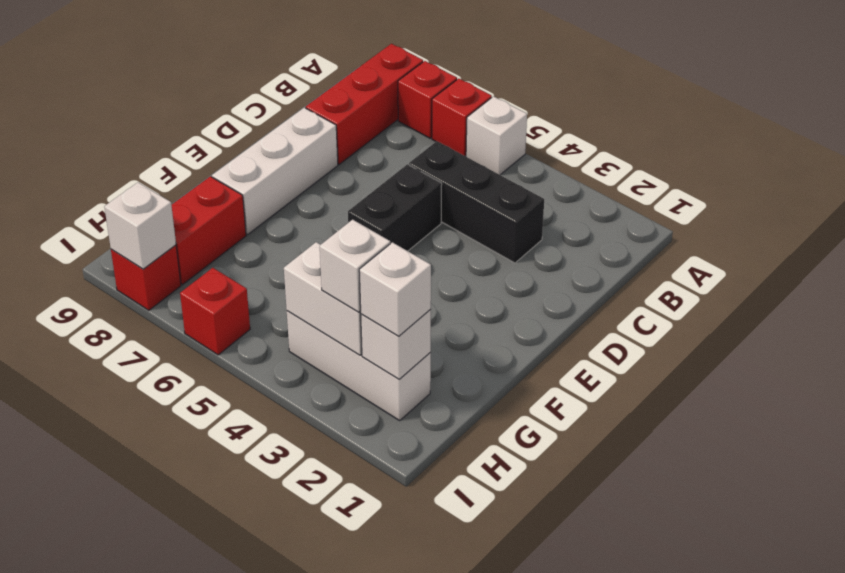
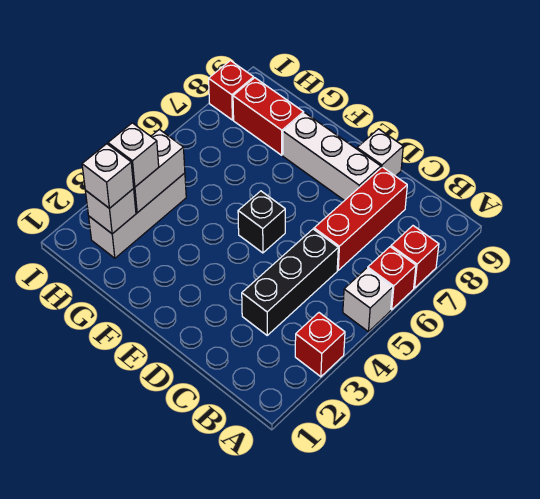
red 1x3 brick [306,44,423,164] -> red 1x3 brick turned to [314,167,407,270]
black 1x2 brick [348,164,442,251] -> black 1x1 brick [238,191,285,253]
red 1x1 brick [180,268,250,355] -> red 1x1 brick moved to [295,313,345,377]
white 1x1 brick [104,182,176,269] -> white 1x1 brick moved to [357,129,403,176]

